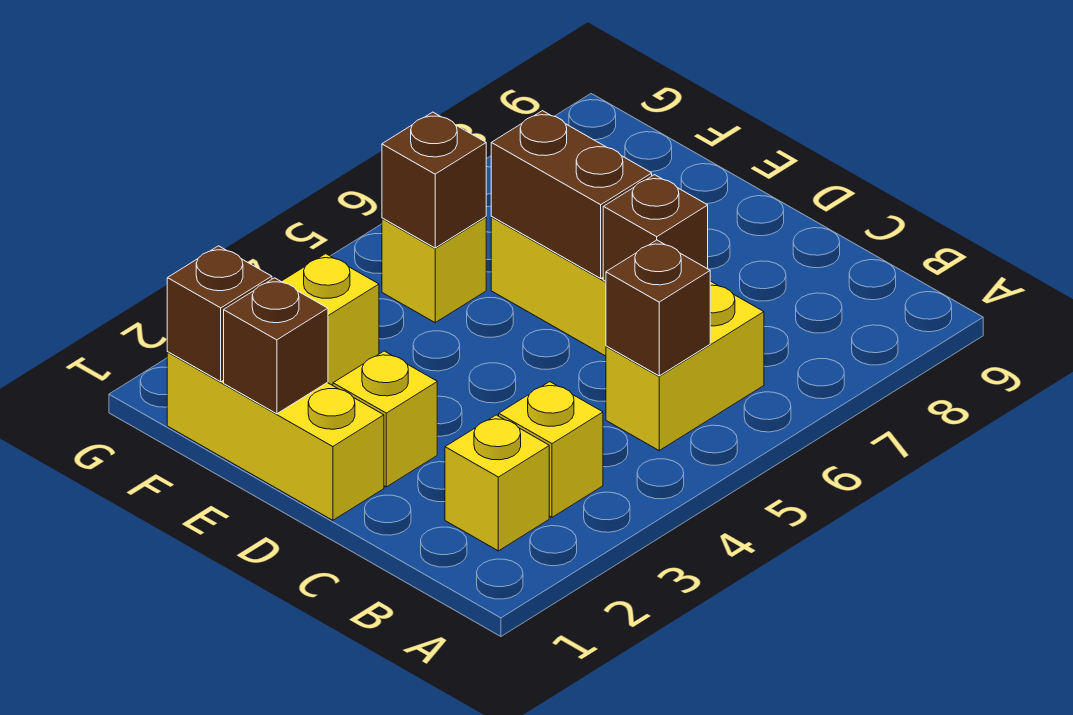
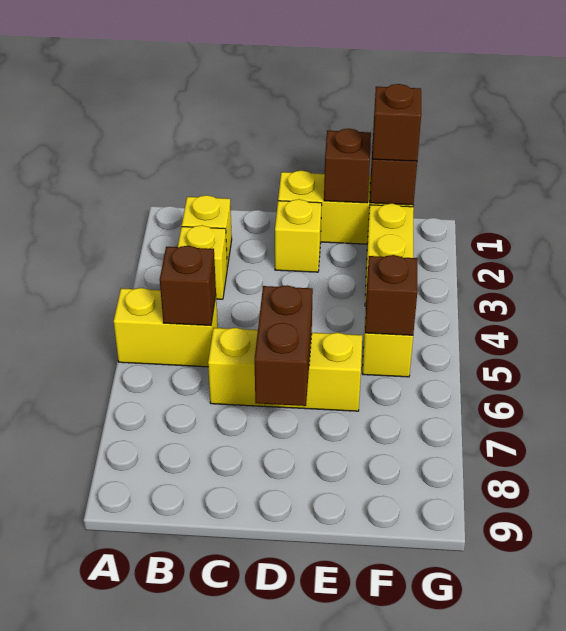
yellow 1x2 brick [606,281,764,450] -> yellow 1x2 brick turned to [114,288,218,367]
brown 1x1 brick [603,175,708,281] -> brown 1x1 brick moved to [372,84,421,161]
brown 1x2 brick [491,111,652,278] -> brown 1x2 brick turned to [255,285,313,406]

